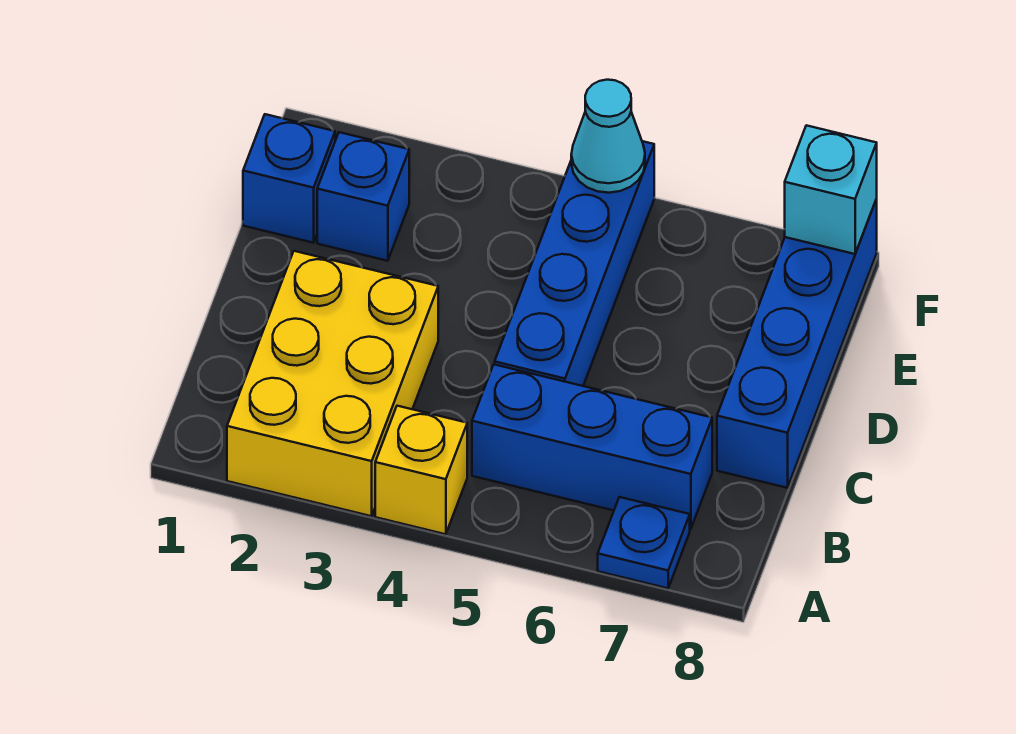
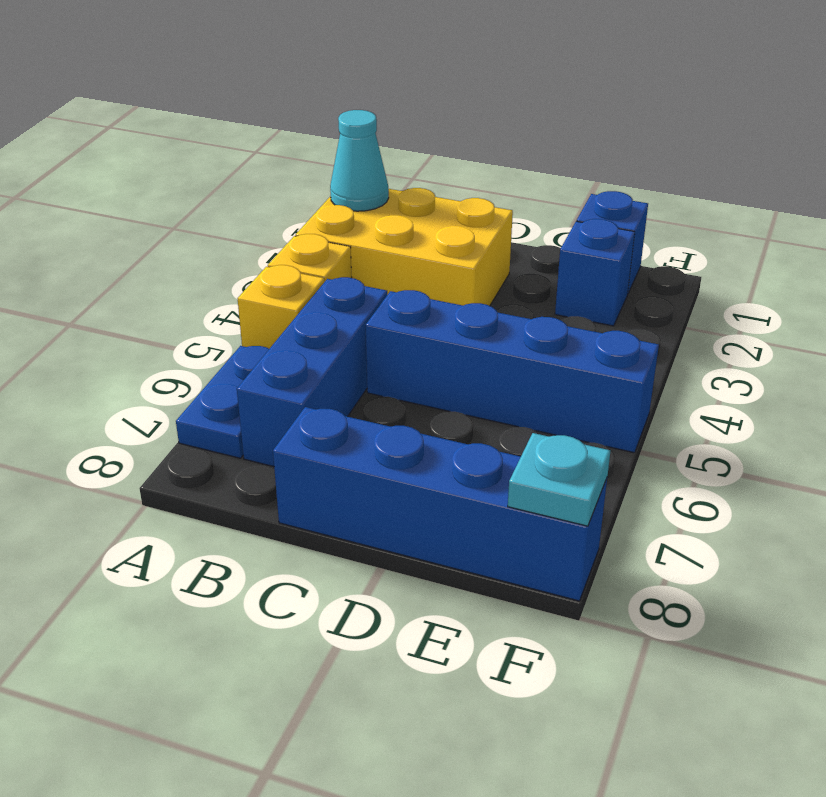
none -> yellow 1x1 brick [237,265,325,349]
blue 1x1 plate [598,497,690,588] -> blue 1x2 plate [176,346,269,458]
cyan 1x1 cone [571,80,645,193] -> cyan 1x1 cone moved to [330,110,389,211]
cyan 1x1 brick [785,125,877,254] -> cyan 1x1 plate [508,433,610,526]

